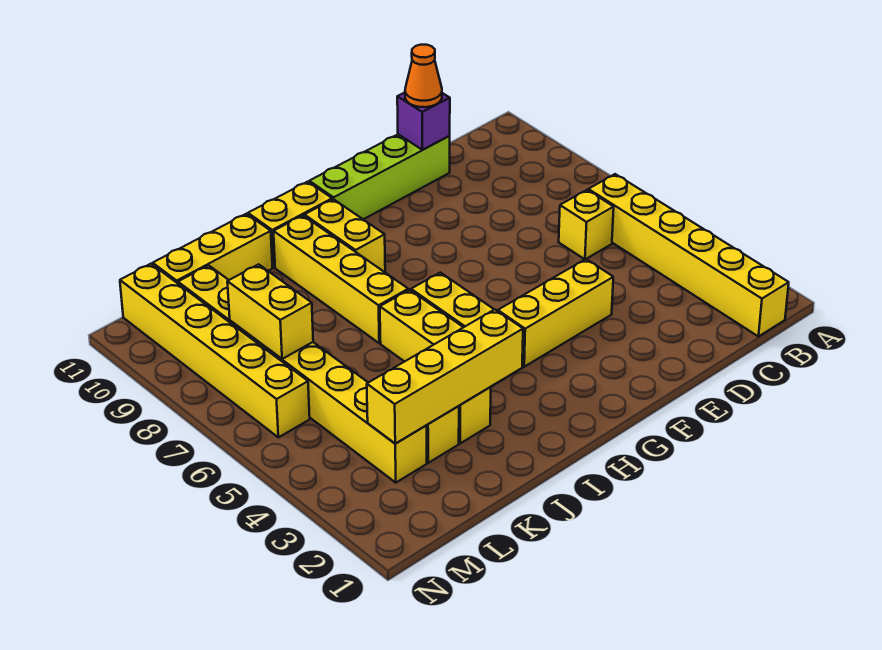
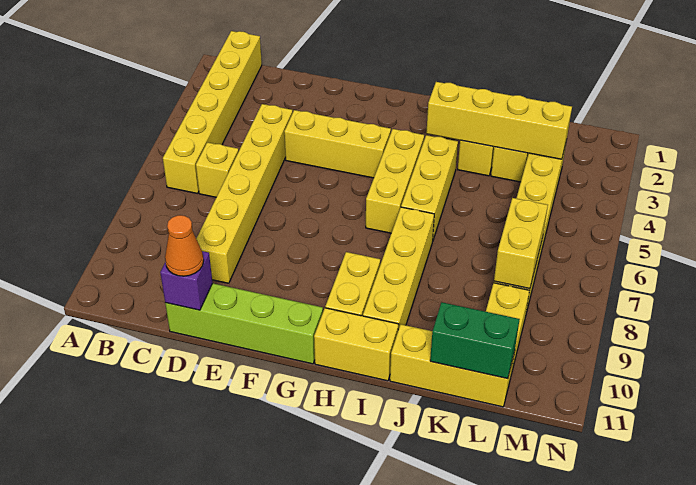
none -> green 1x2 brick [430,302,520,379]
yellow 1x6 brick [120,264,310,437] -> yellow 1x6 brick moved to [196,104,293,283]

